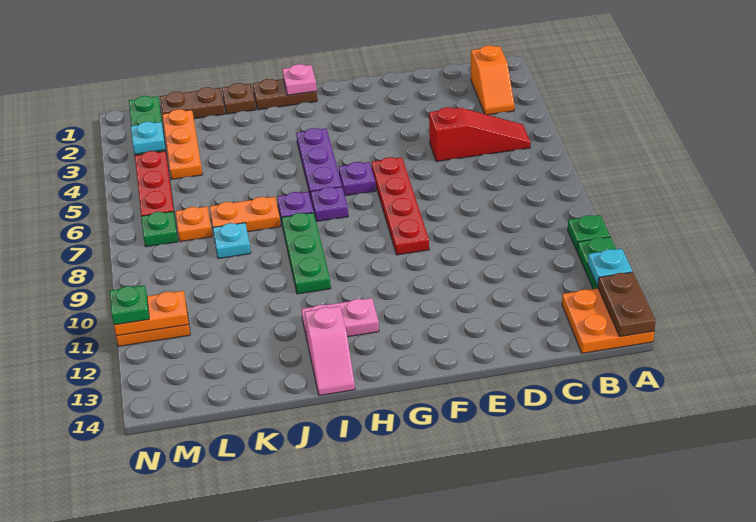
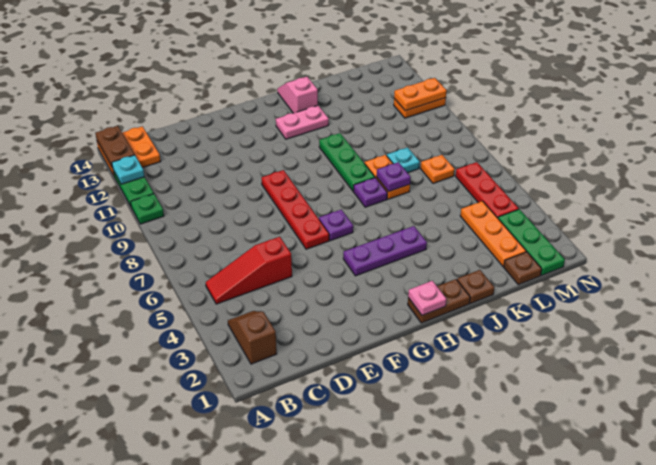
orange 1x2 slope [471,45,515,115] -> brown 1x2 slope [228,311,277,364]
purple 1x3 plate [296,128,342,198] -> purple 1x3 plate turned to [343,226,427,276]
purple 1x1 plate [311,187,348,221] -> purple 1x1 plate moved to [377,162,411,192]
orange 1x2 plate [209,197,281,232] -> orange 1x2 plate turned to [364,155,410,199]
brown 1x2 plate [160,87,225,119] -> brown 1x1 plate [504,252,542,285]
cyan 1x1 plate [131,122,166,154] -> none
green 1x1 plate [141,211,178,247] -> none
green 1x1 plate [110,285,149,325] -> none

